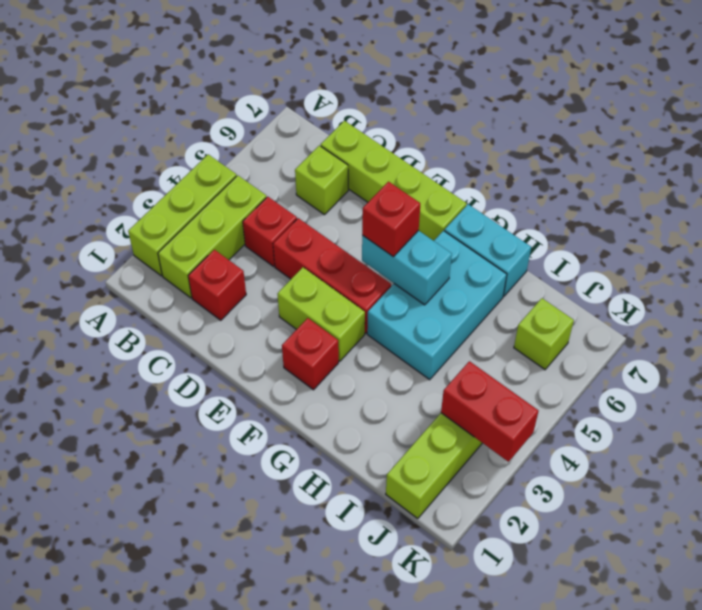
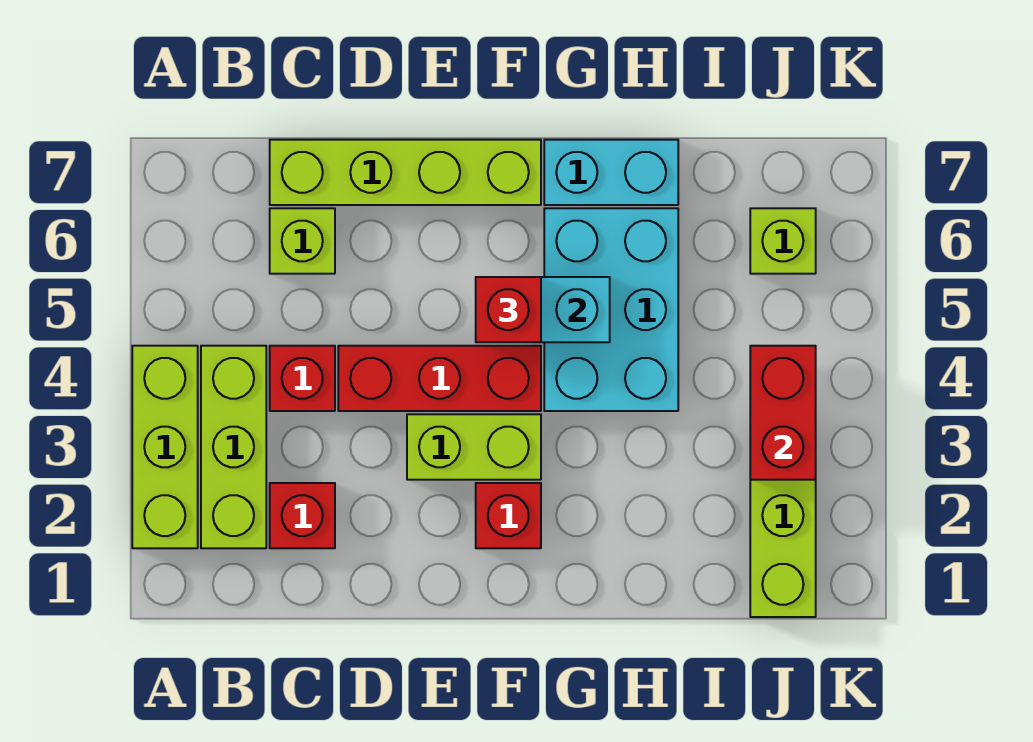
red 1x2 brick [441,361,538,462] -> red 1x2 brick turned to [750,346,816,480]

